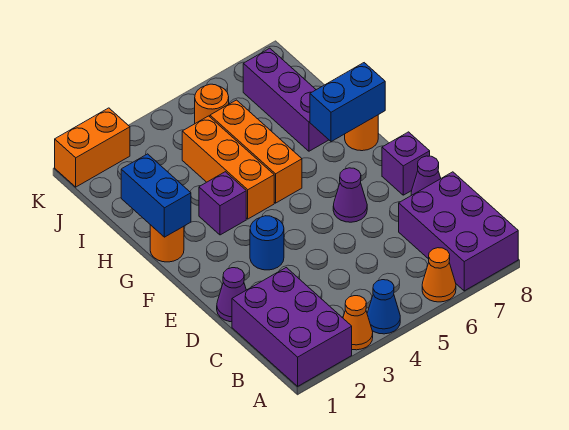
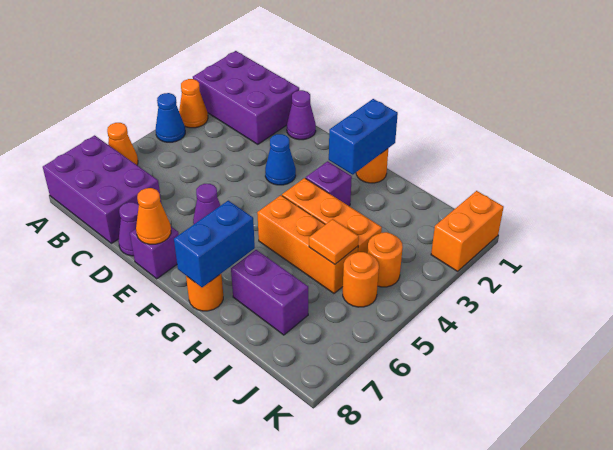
blue 1x1 round brick [250,216,284,270] -> blue 1x1 cone [265,134,296,185]
none -> orange 1x1 cone [136,188,171,244]
blue 1x2 brick [121,154,191,237] -> blue 1x2 brick turned to [329,99,398,175]
purple 1x3 brick [243,48,329,151] -> purple 1x2 brick [231,250,308,335]
none -> orange 1x1 tile [309,219,359,264]
none -> orange 1x1 round brick [367,232,403,287]

